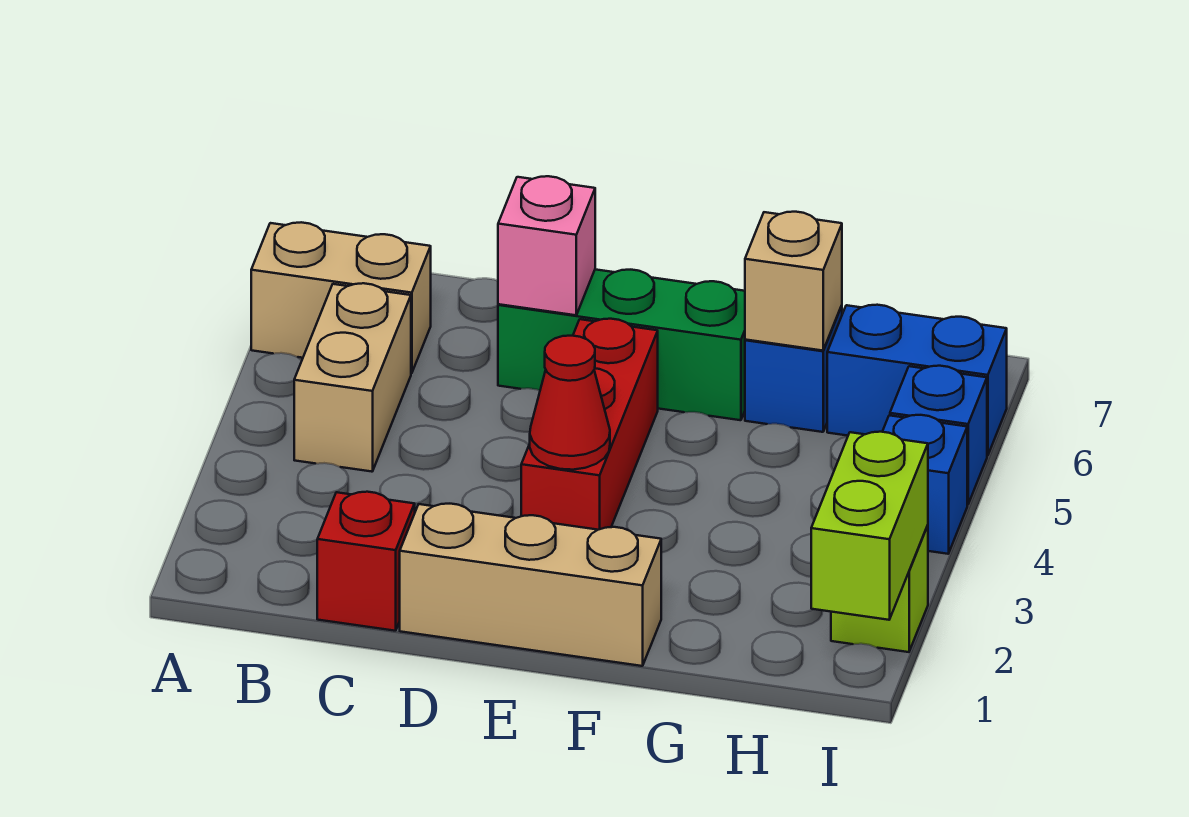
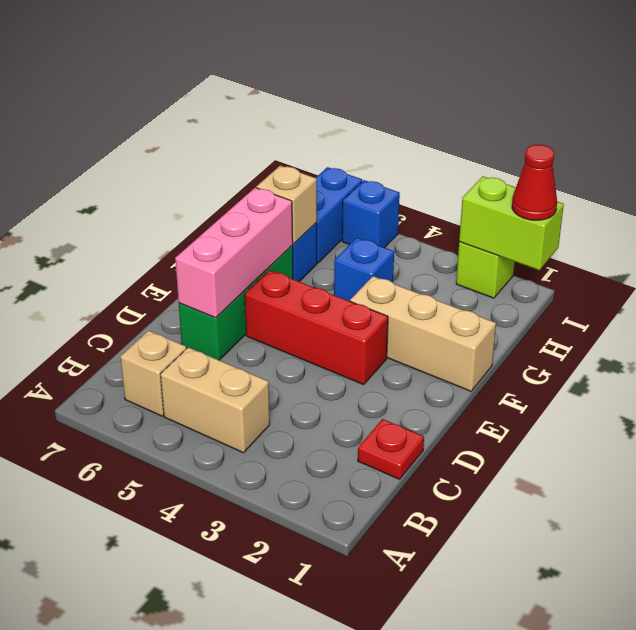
tan 1x2 brick [251,222,431,373] -> tan 1x1 brick [120,331,187,416]
red 1x1 brick [317,492,415,631] -> red 1x1 plate [358,419,424,479]
tan 1x3 brick [400,504,661,666] -> tan 1x3 brick turned to [350,276,496,391]
pink 1x1 brick [498,176,595,315] -> pink 1x3 brick [175,188,293,318]
red 1x1 cone [530,336,610,470] -> red 1x1 cone moved to [512,145,557,220]
blue 1x1 brick [882,415,967,554] -> blue 1x1 brick moved to [334,238,394,301]

